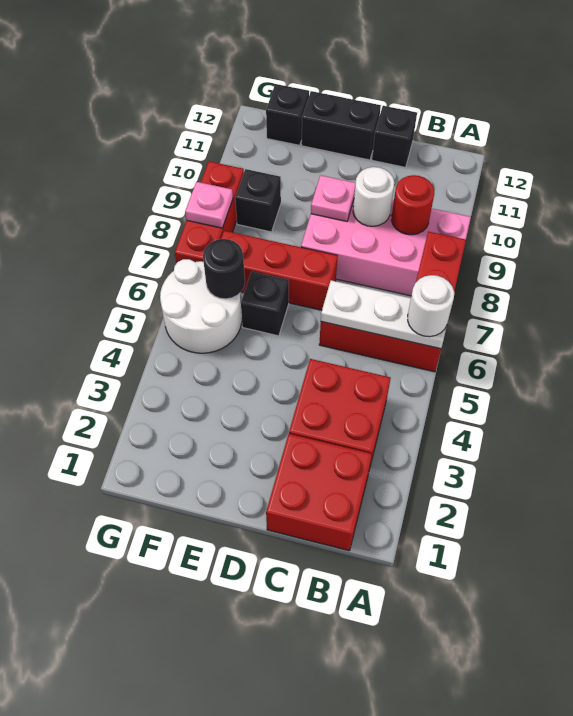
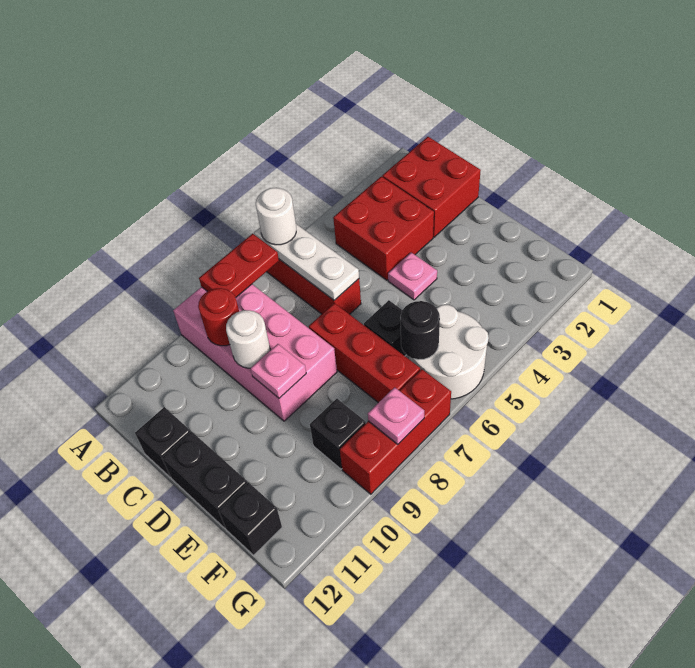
none -> pink 1x1 plate [388,252,437,300]

